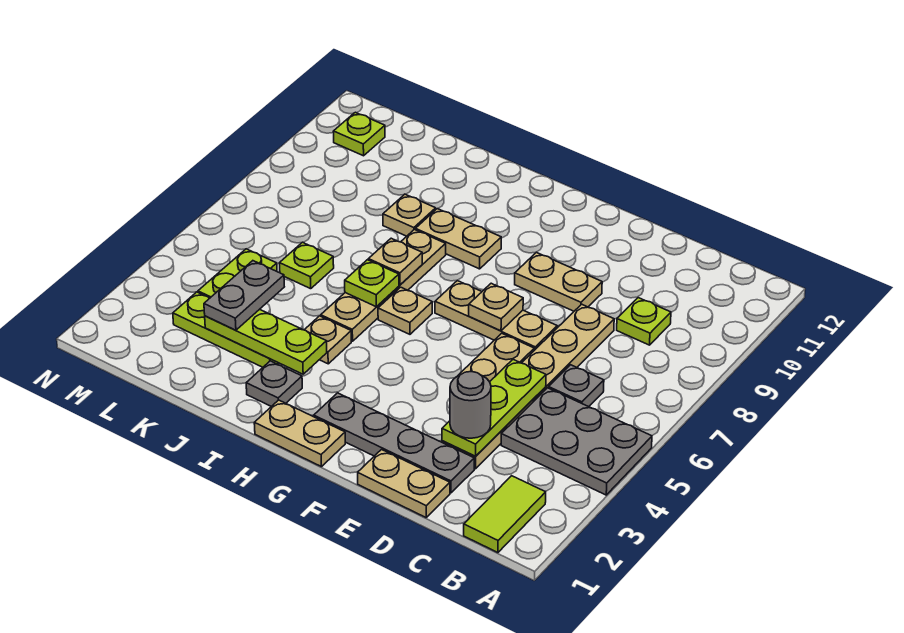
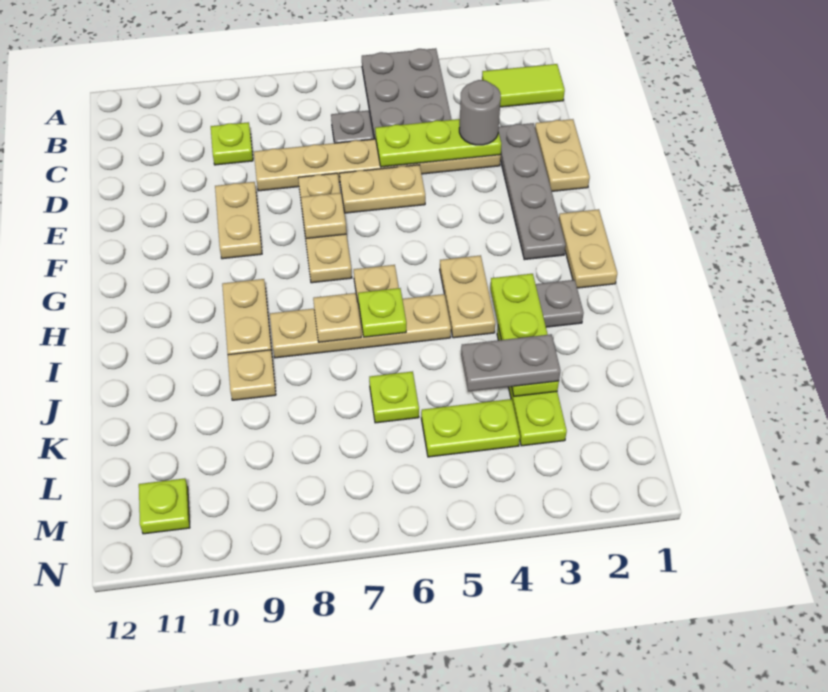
tan 1x1 plate [305,316,351,364] -> tan 1x2 plate [440,255,495,338]

